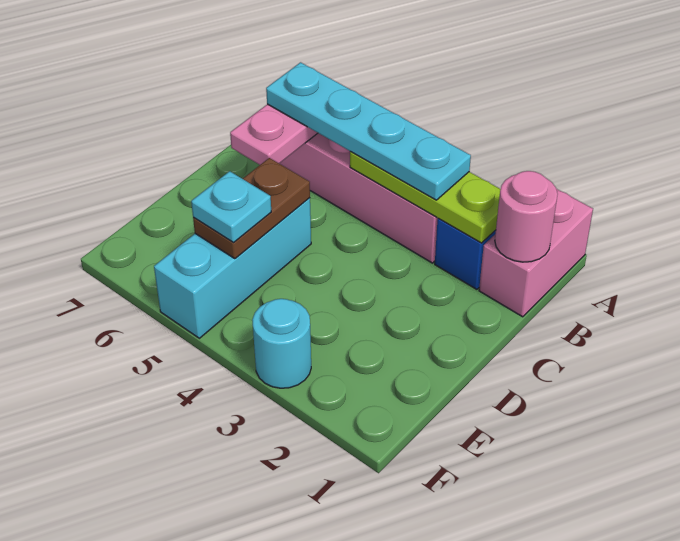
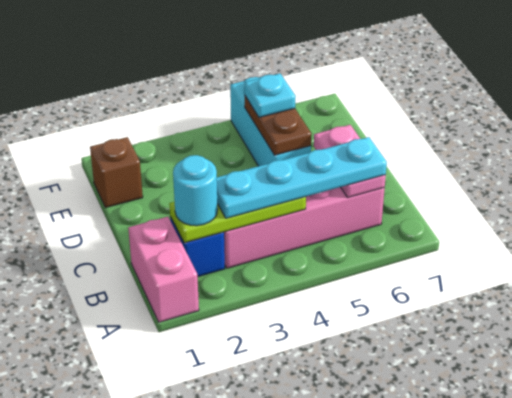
pink 1x1 round brick [495,171,558,262] -> none
none -> brown 1x1 brick [90,137,143,208]
cyan 1x1 round brick [252,299,311,388] -> cyan 1x1 round brick moved to [173,155,218,226]

